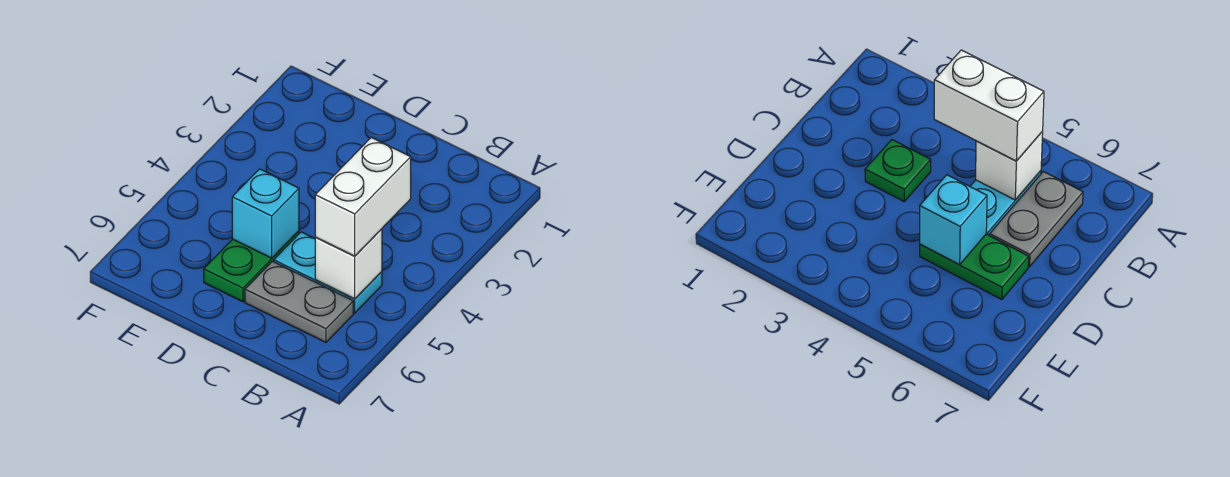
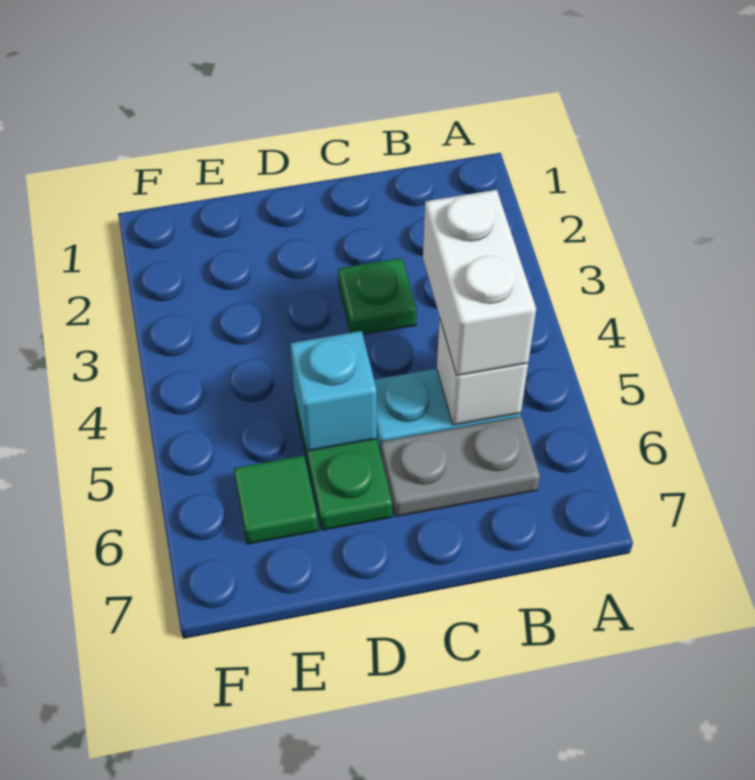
none -> green 1x1 tile [234,456,318,544]

